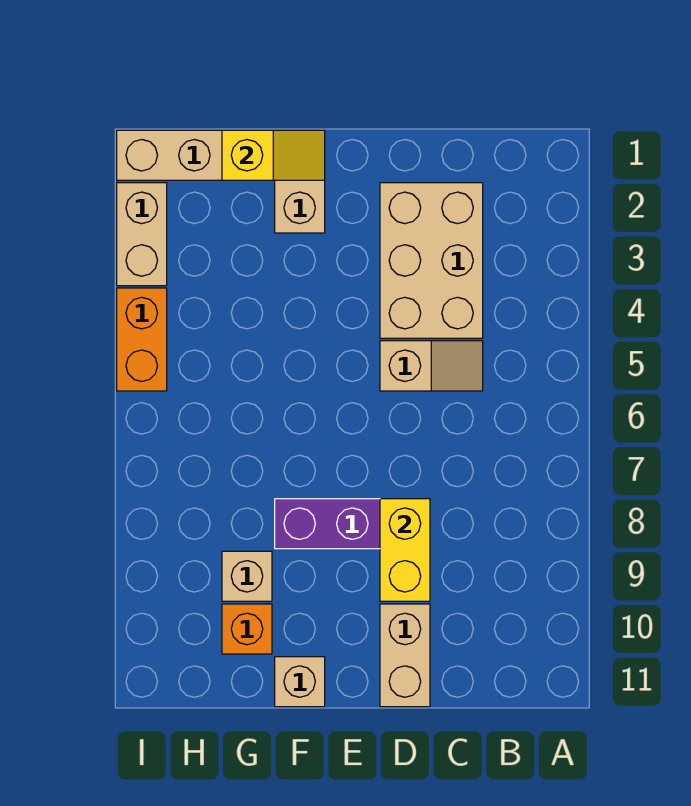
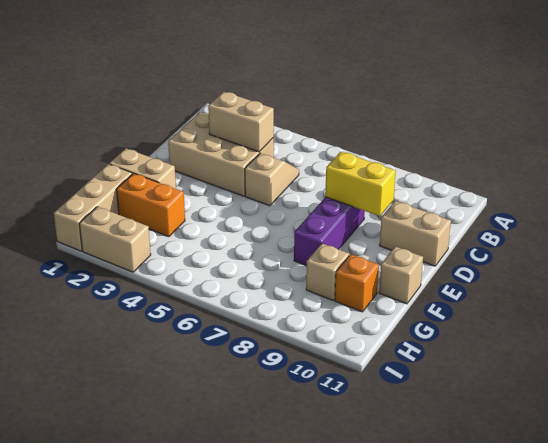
none -> tan 1x2 brick [208,92,274,152]
yellow 1x2 slope [222,130,325,180] -> none
orange 1x2 brick [117,288,167,391] -> orange 1x2 brick moved to [117,173,185,237]

